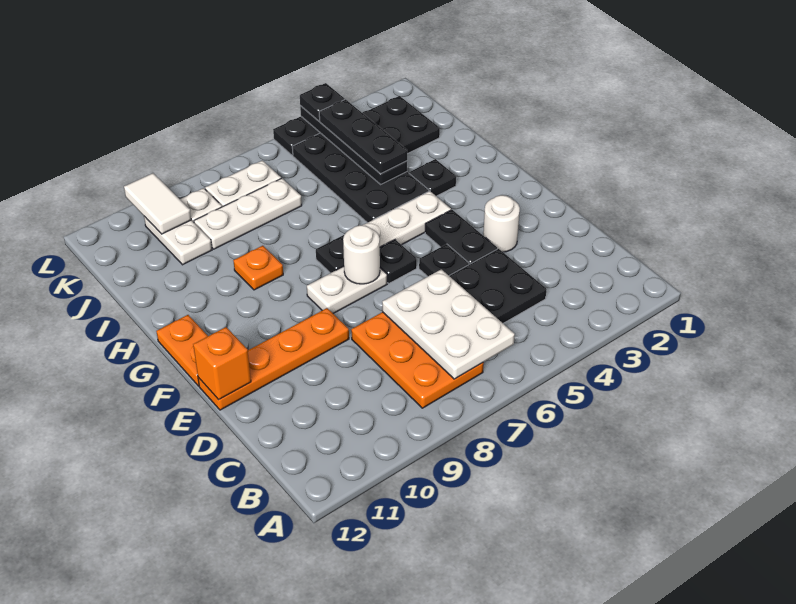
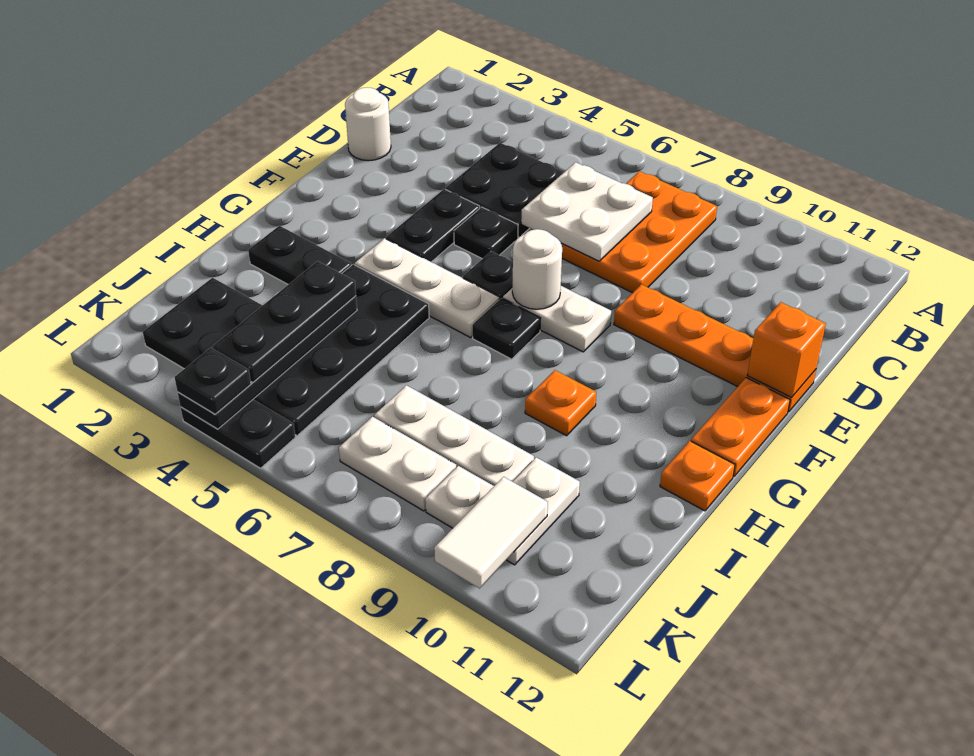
white 2x3 plate [382,269,515,379] -> white 2x2 plate [521,162,653,261]
white 1x1 round brick [483,195,520,252] -> white 1x1 round brick moved to [345,88,391,161]
black 1x1 plate [409,159,456,196] -> black 1x2 plate [248,226,351,285]
none -> orange 1x1 plate [660,441,735,511]

